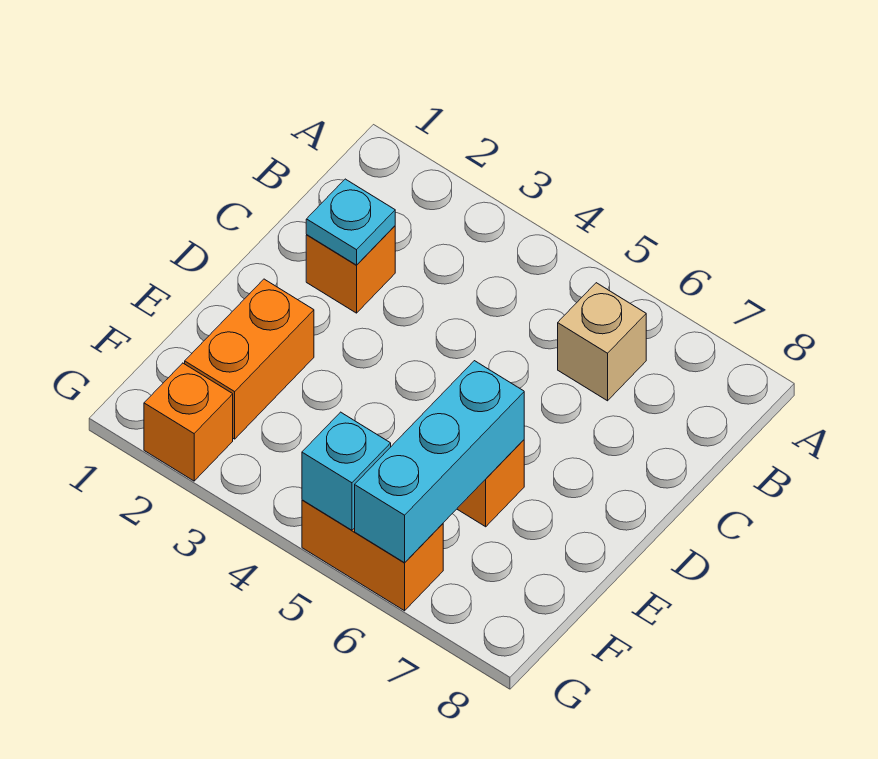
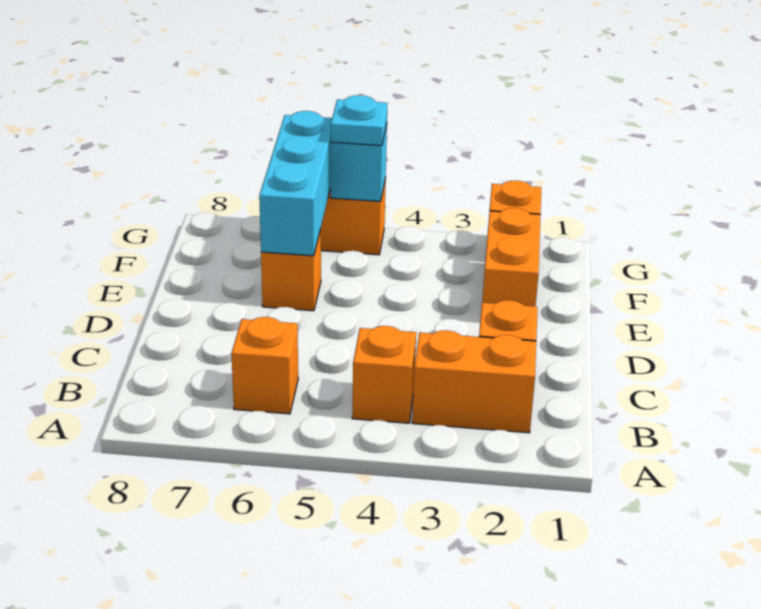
none -> orange 1x2 brick [412,330,536,433]
none -> orange 1x1 brick [352,326,416,423]
tan 1x1 brick [558,283,646,401] -> orange 1x1 brick [231,317,298,414]
cyan 1x1 plate [306,179,395,265] -> cyan 1x1 plate moved to [331,95,388,146]

